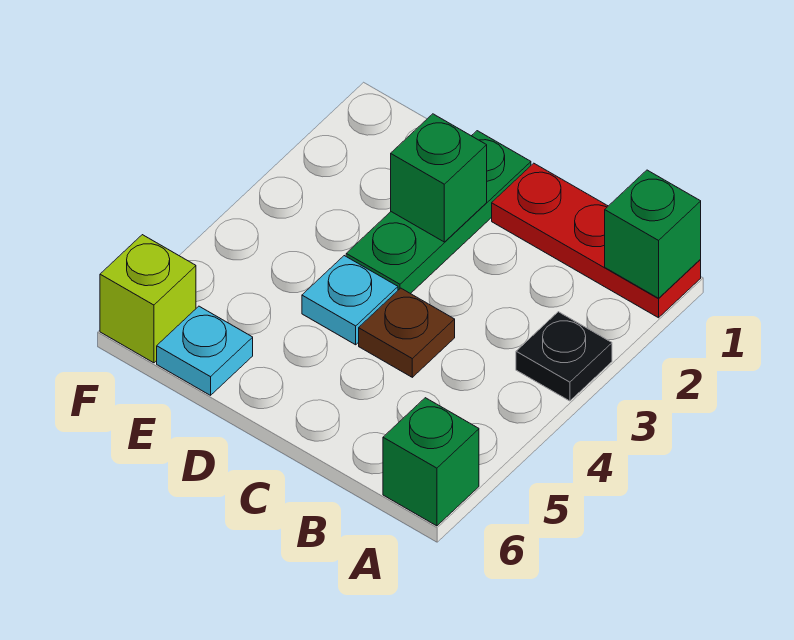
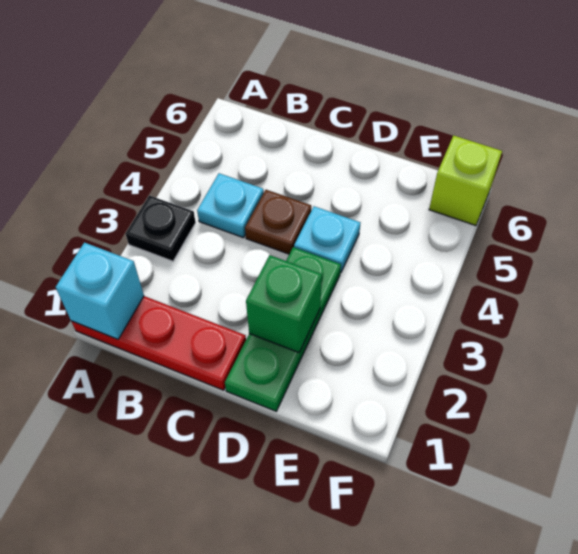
green 1x1 brick [605,170,701,298] -> cyan 1x1 brick [56,243,144,339]
green 1x1 brick [383,398,479,526] -> none
cyan 1x1 plate [157,306,253,395] -> cyan 1x1 plate moved to [197,173,264,238]

